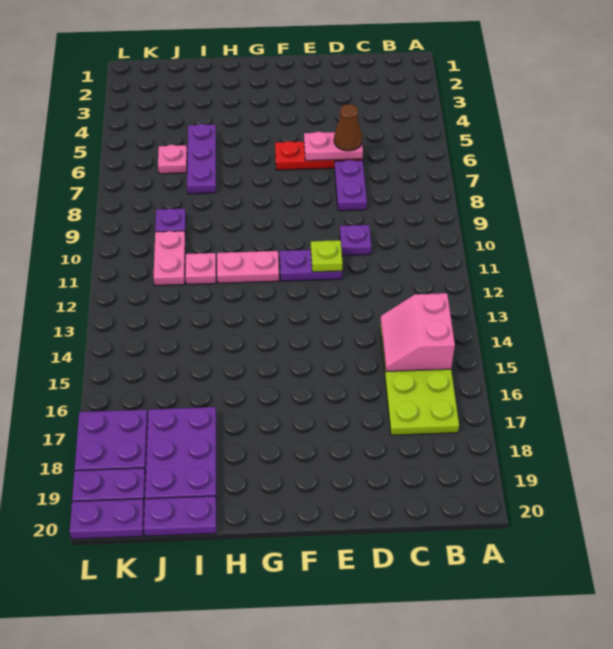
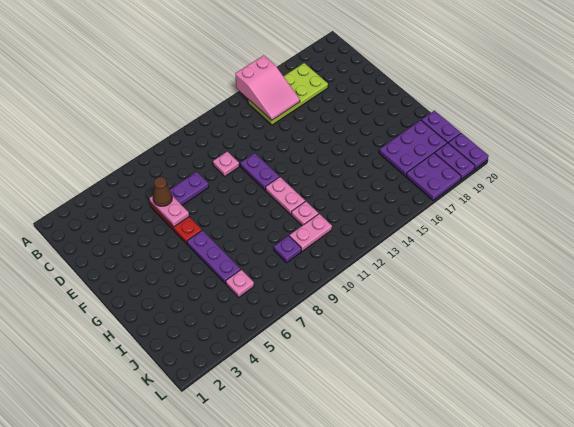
pink 2x2 slope [381,293,455,372] -> pink 2x3 slope [235,55,300,120]
purple 1x1 plate [340,225,371,256] -> pink 1x1 plate [213,152,239,176]
lime 1x1 plate [311,240,343,272] -> none
purple 1x3 plate [187,124,216,194] -> purple 1x3 plate turned to [187,230,241,284]

